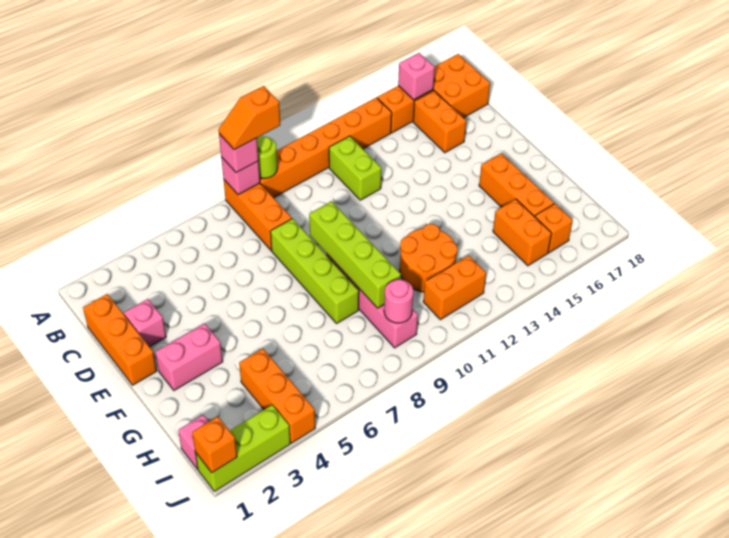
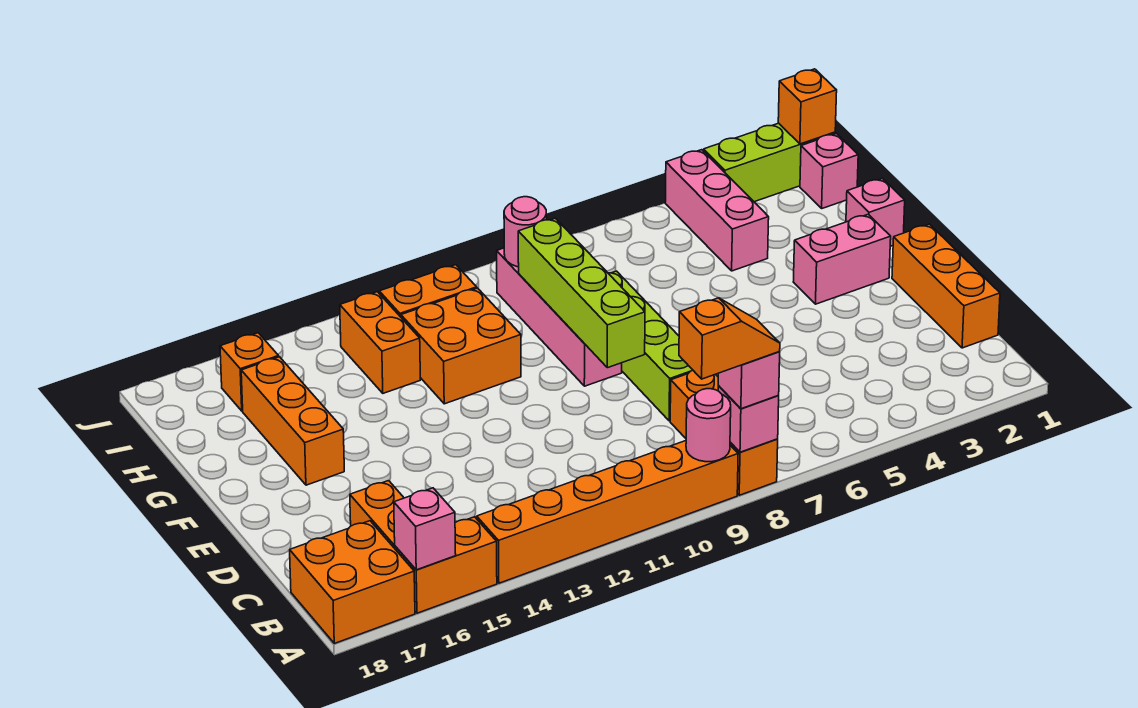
lime 1x1 round brick [257,136,278,178] -> pink 1x1 round brick [686,389,731,462]
lime 1x2 brick [329,136,381,200] -> none
pink 1x1 brick [124,299,166,347] -> pink 1x1 brick moved to [846,178,905,246]
orange 2x2 round brick [400,224,458,292] -> orange 2x2 brick [401,288,521,404]
orange 1x3 brick [239,349,315,443] -> pink 1x3 brick [665,150,769,271]
orange 1x2 brick [493,199,551,266] -> orange 1x2 brick moved to [340,292,420,393]

